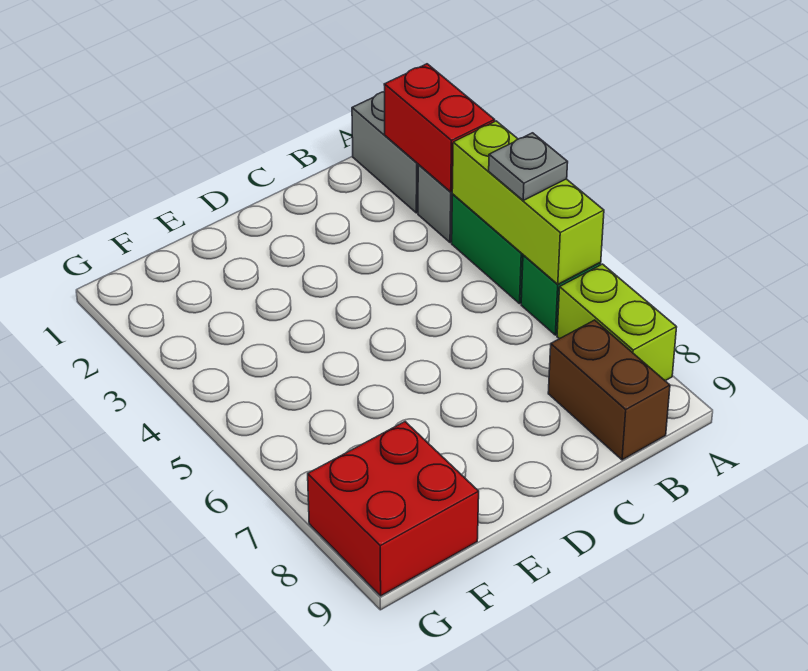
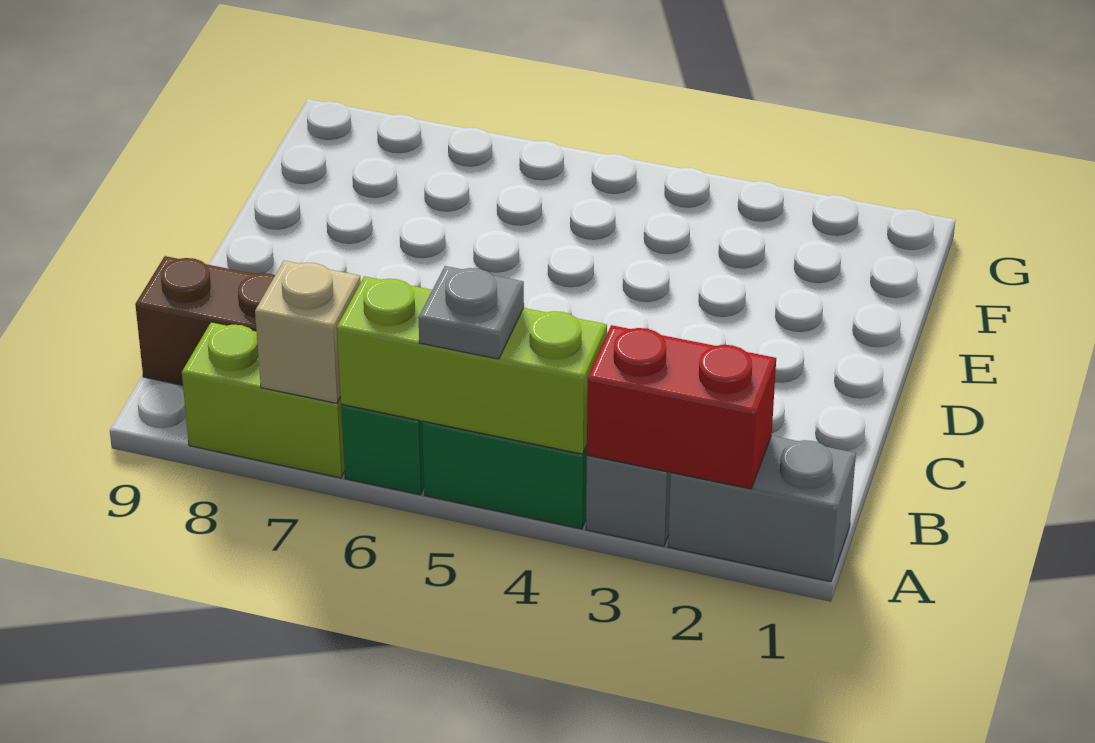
none -> tan 1x1 brick [255,261,361,403]
red 2x2 brick [308,422,479,596] -> none

